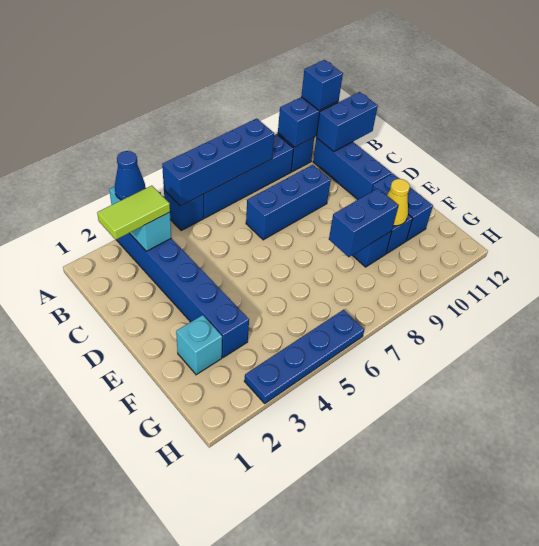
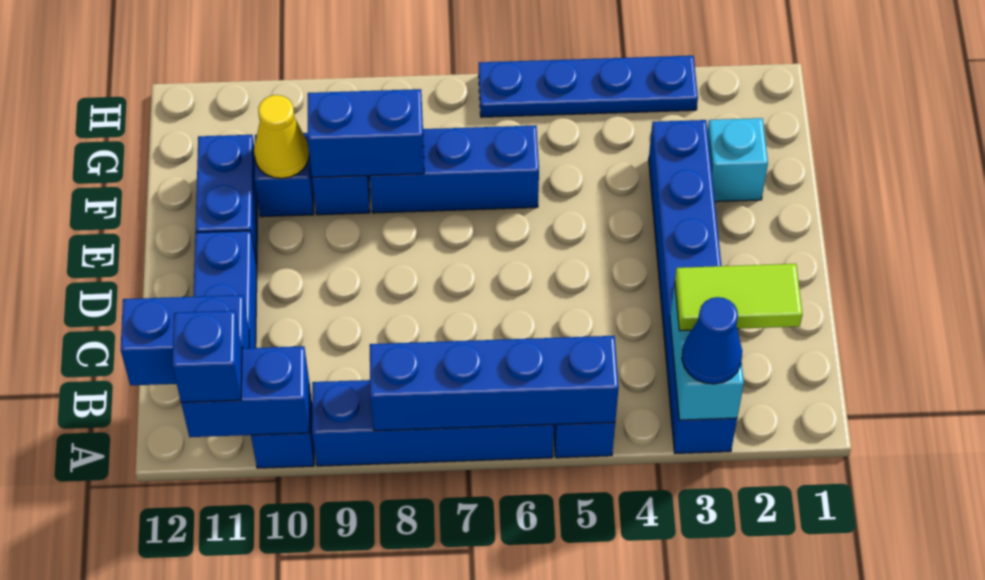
blue 1x3 brick [246,165,331,240] -> blue 1x3 brick moved to [370,125,539,213]

